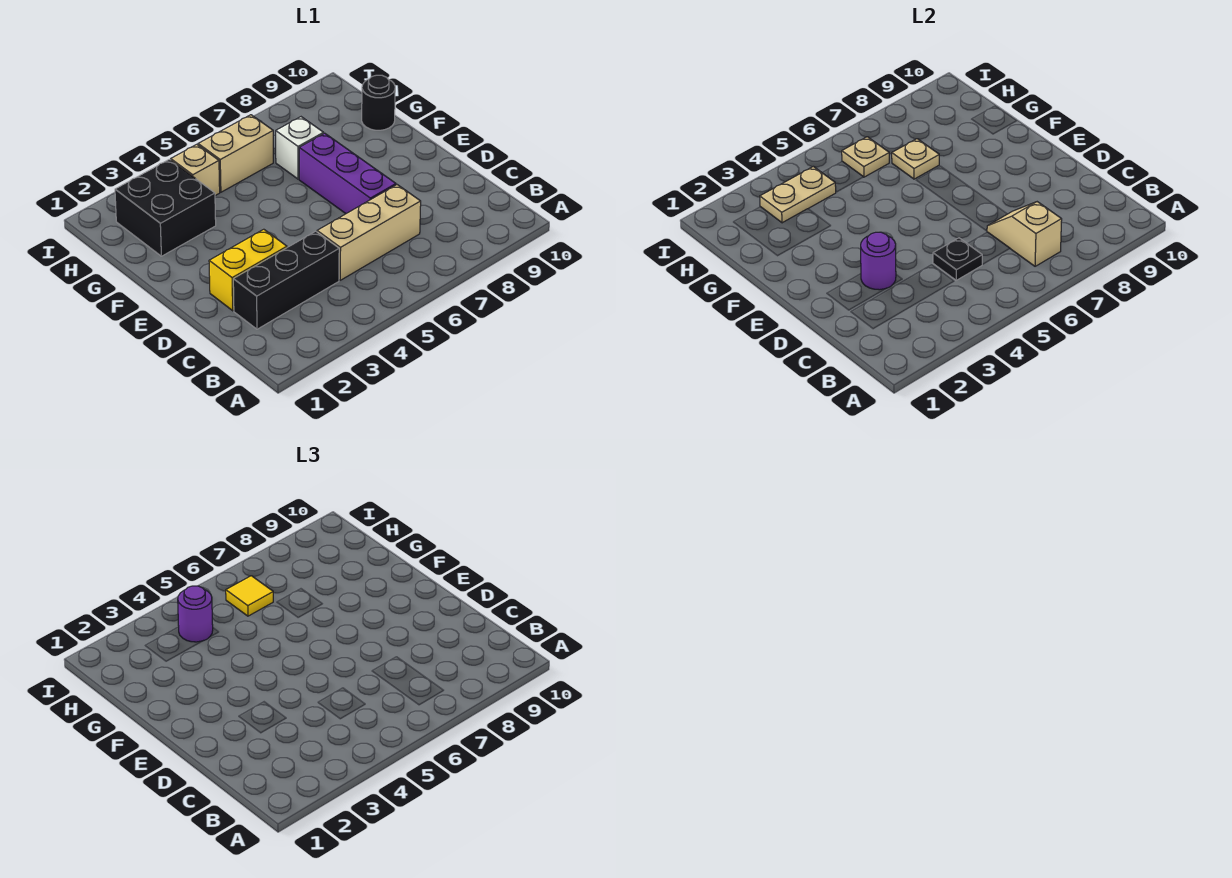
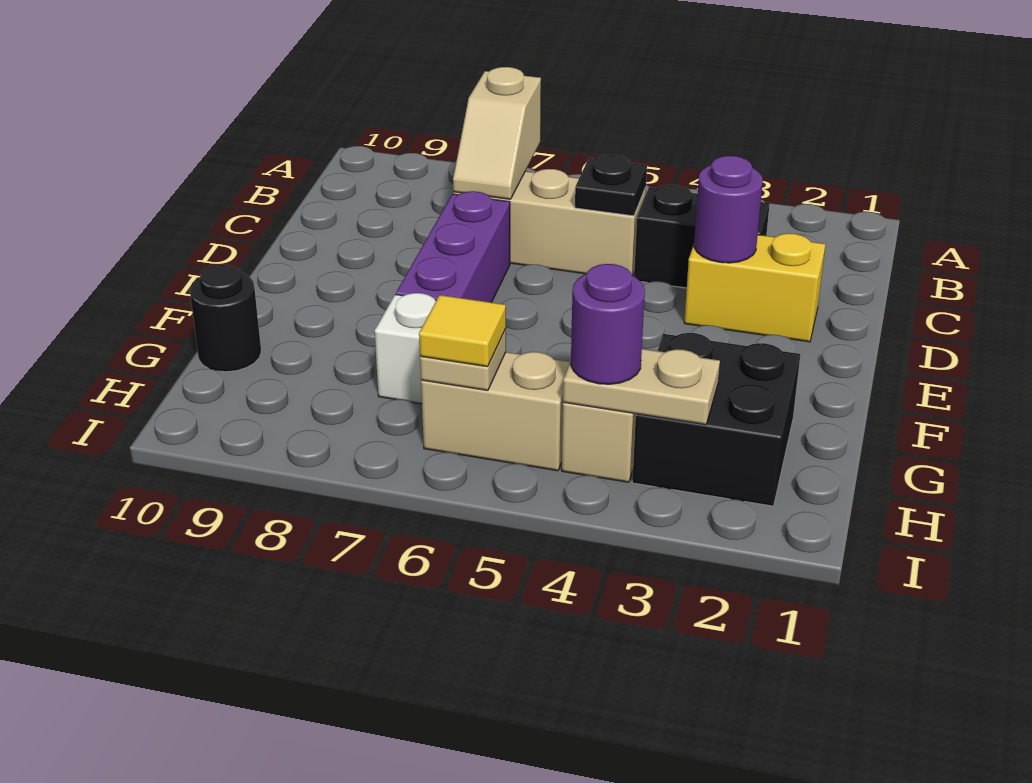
black 1x3 brick [233,231,339,329] -> black 1x2 brick [634,185,770,288]
tan 1x1 plate [892,139,939,179] -> none

